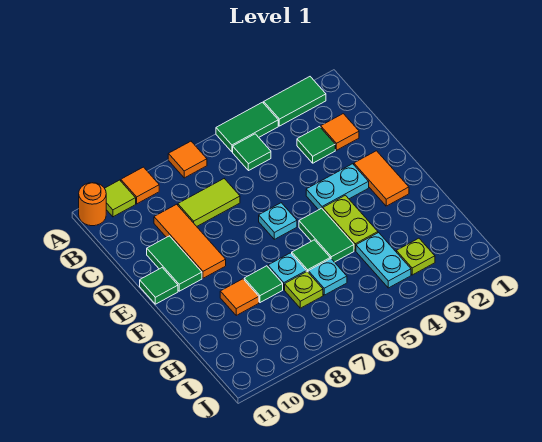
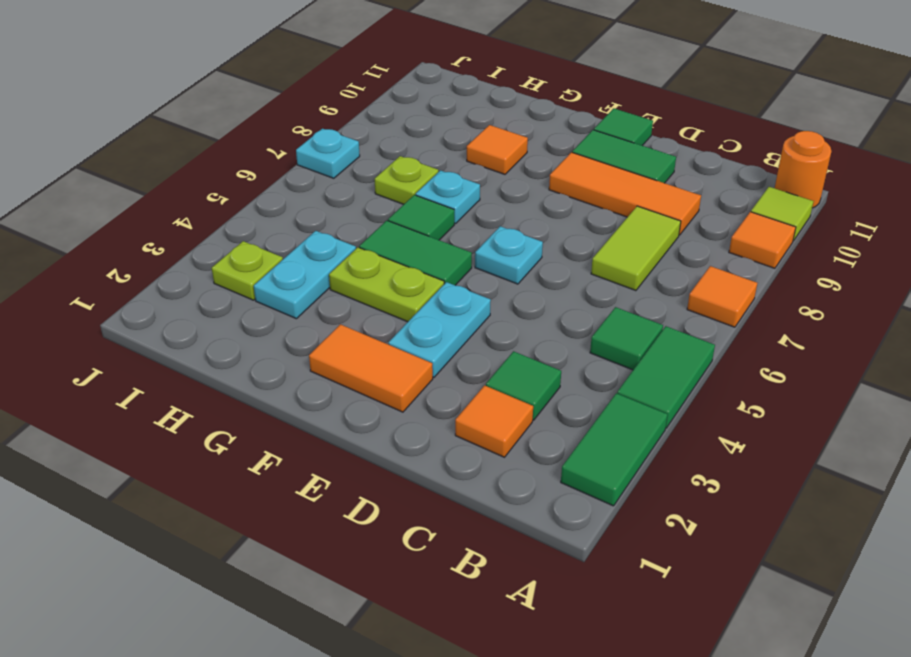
green 1x1 tile [244,266,283,303] -> none
cyan 1x2 plate [356,233,411,288] -> cyan 1x2 plate turned to [254,231,356,319]
cyan 1x1 plate [308,259,347,295] -> cyan 1x1 plate moved to [296,129,360,178]

